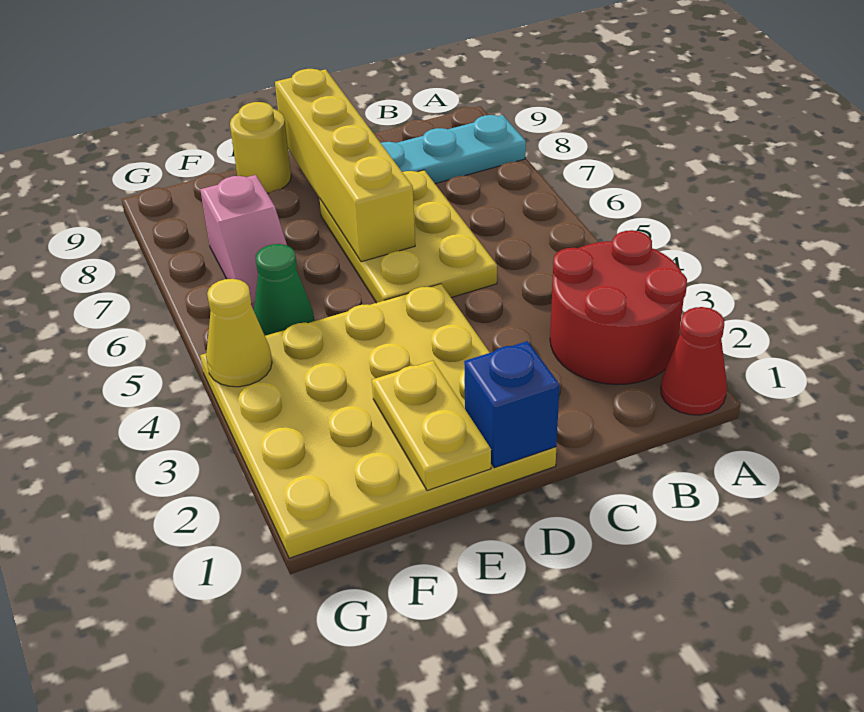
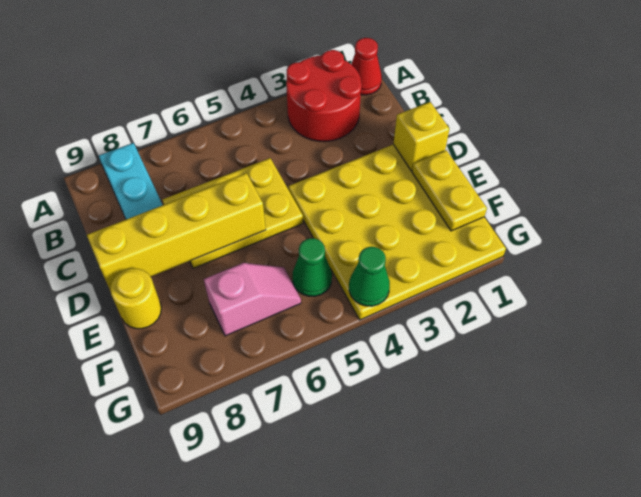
blue 1x1 brick [464,341,560,468] -> yellow 1x1 brick [393,102,449,171]
yellow 1x2 plate [372,361,491,491] -> yellow 1x2 plate turned to [412,150,487,231]
yellow 1x1 cone [206,279,272,387] -> green 1x1 cone [349,247,390,306]

